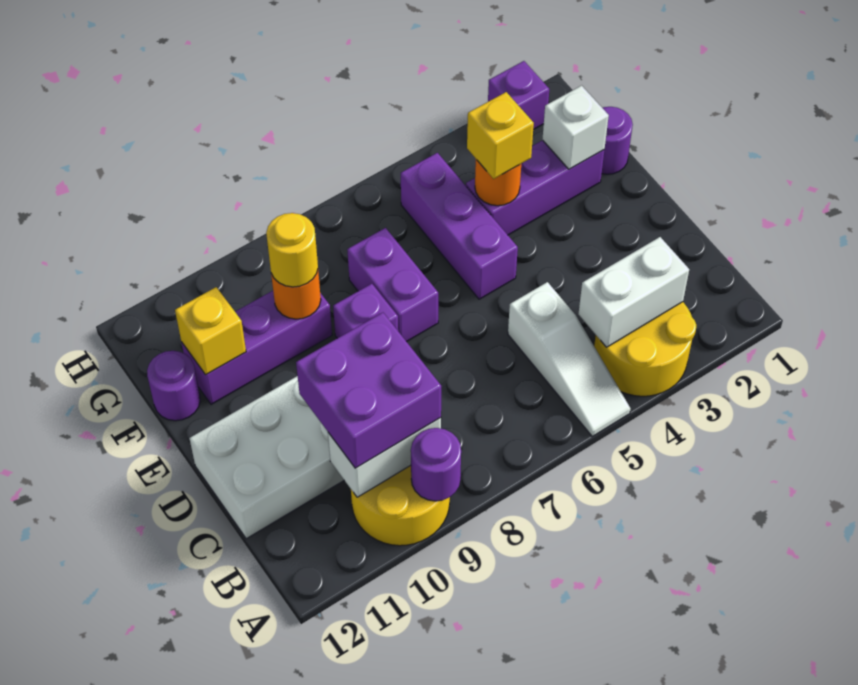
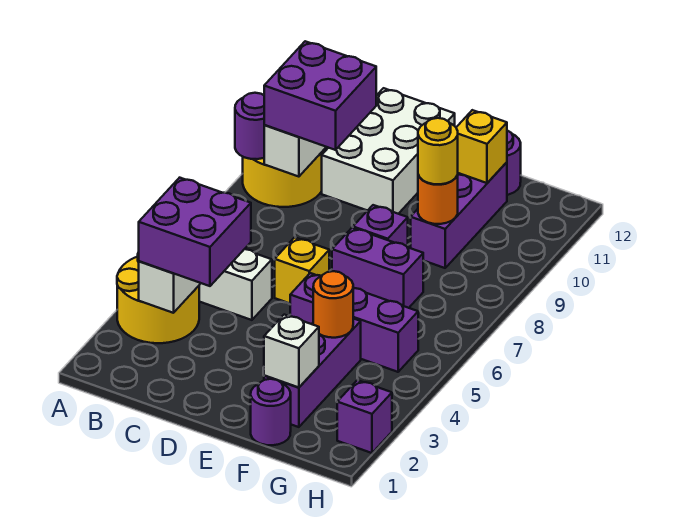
none -> purple 2x2 brick [139,178,251,286]
yellow 1x1 brick [467,92,534,179] -> yellow 1x1 brick moved to [275,237,329,303]

